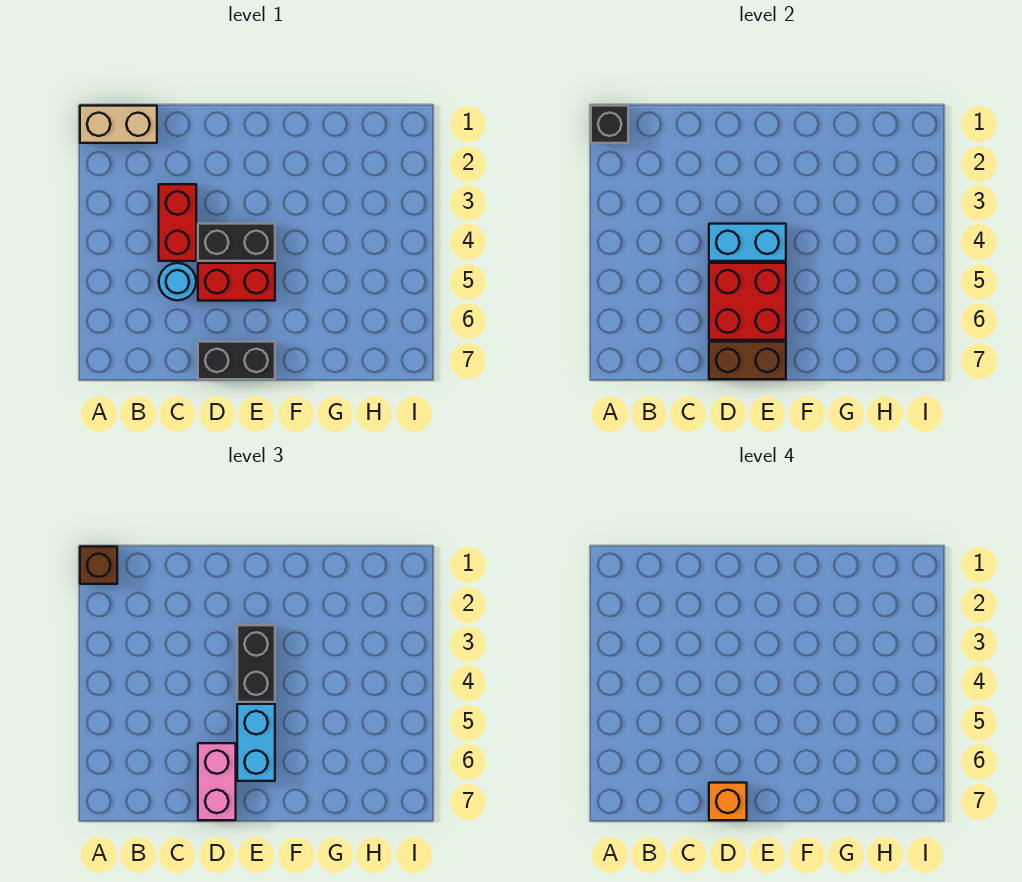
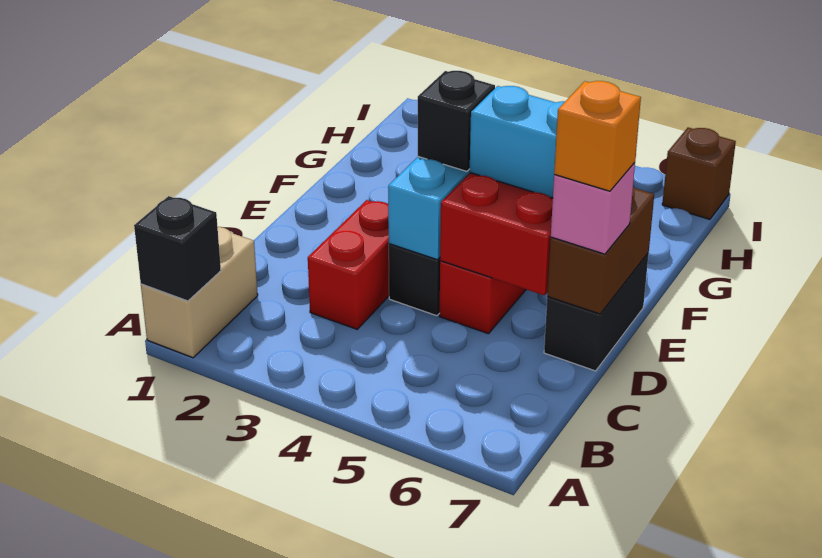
brown 1x1 brick [80,547,117,584] -> brown 1x1 brick moved to [662,128,736,219]
red 1x2 brick [159,184,196,261] -> red 1x2 brick turned to [308,200,389,329]
cyan 1x1 round brick [159,263,196,300] -> none
pink 1x2 brick [198,743,236,820] -> pink 1x1 brick [551,163,635,254]
black 1x2 brick [237,625,275,702] -> black 1x1 brick [418,71,495,171]

